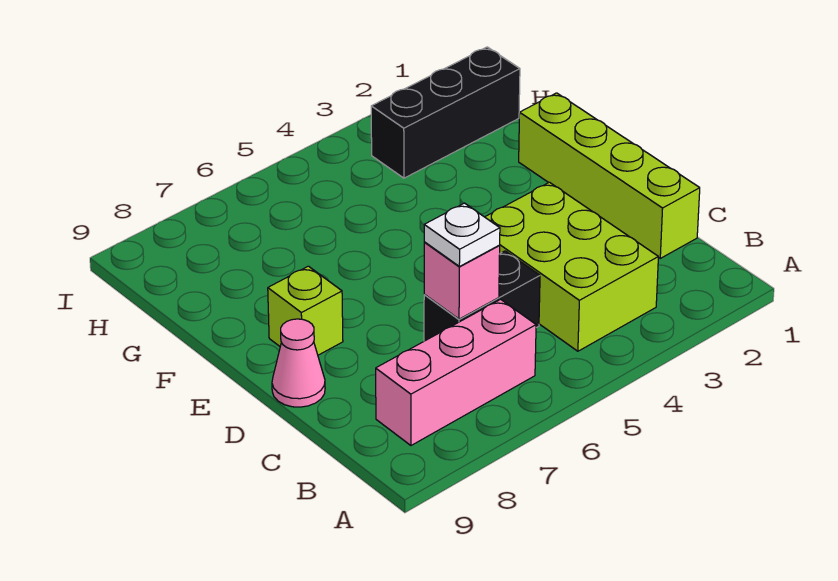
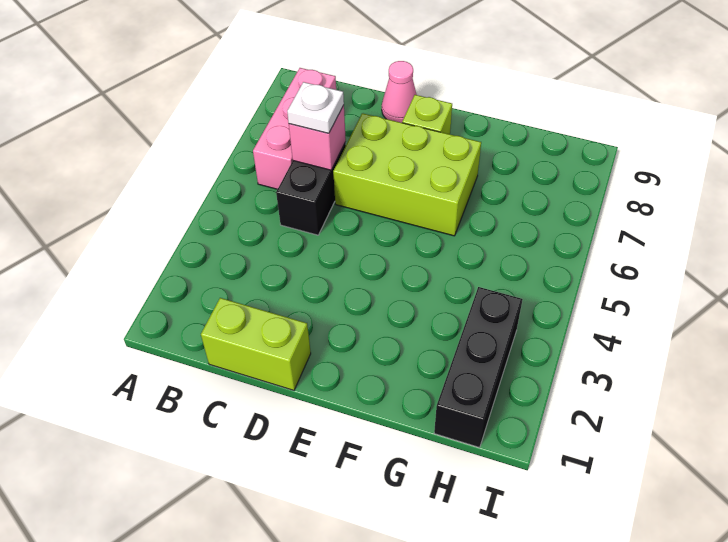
lime 2x3 brick [485,182,658,351] -> lime 2x3 brick moved to [333,113,481,236]
lime 1x4 brick [519,93,700,258] -> lime 1x2 brick [201,298,311,390]

